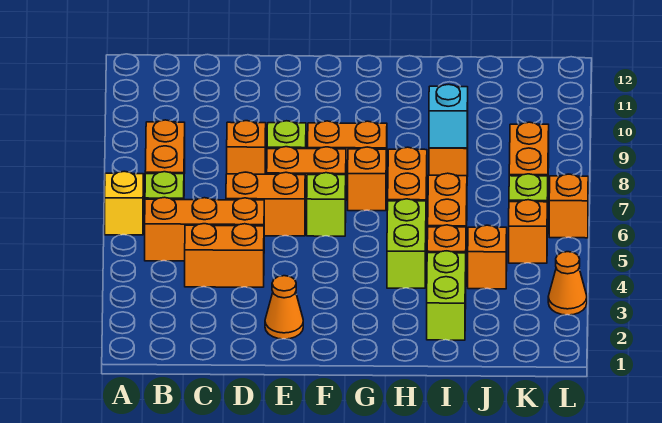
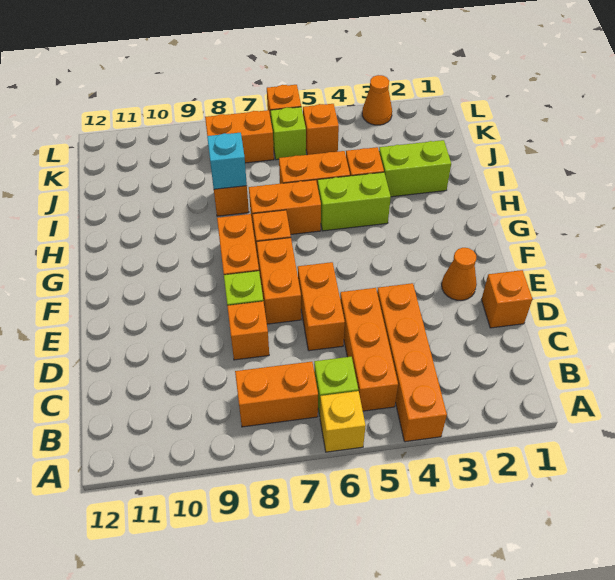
orange 1x2 brick [185,224,264,287] -> orange 1x4 brick [377,283,447,442]
lime 1x1 brick [307,173,346,236] -> none
orange 1x1 brick [468,225,507,289] -> orange 1x1 brick moved to [482,270,532,328]

